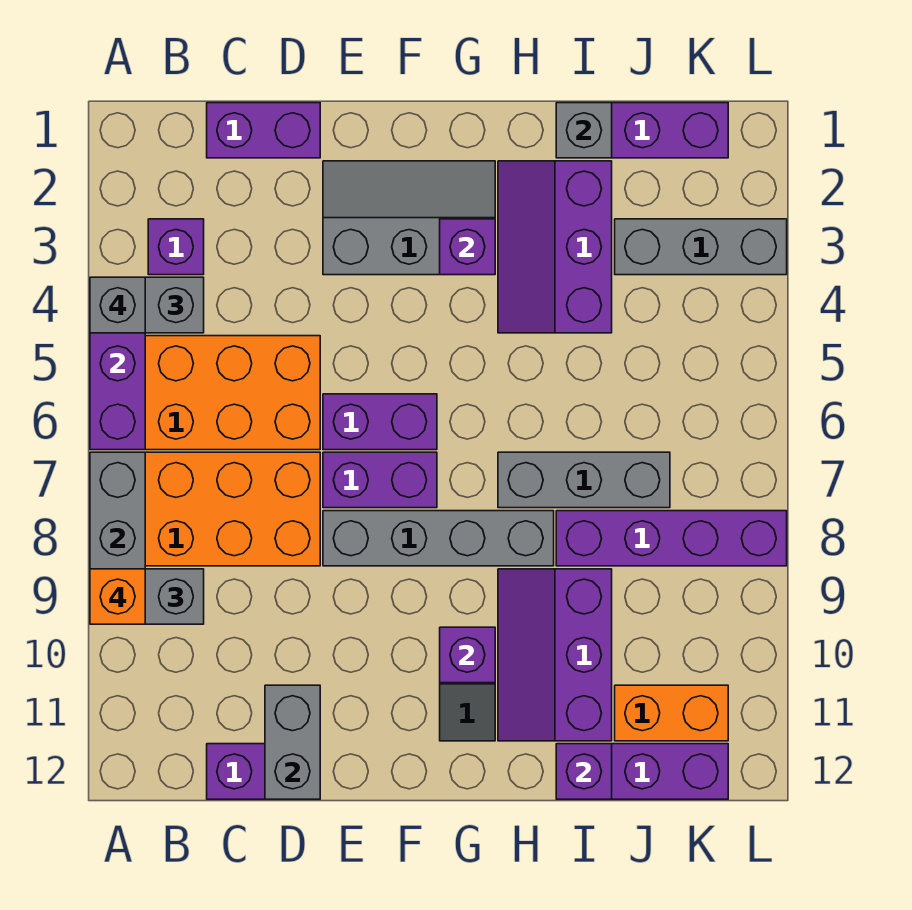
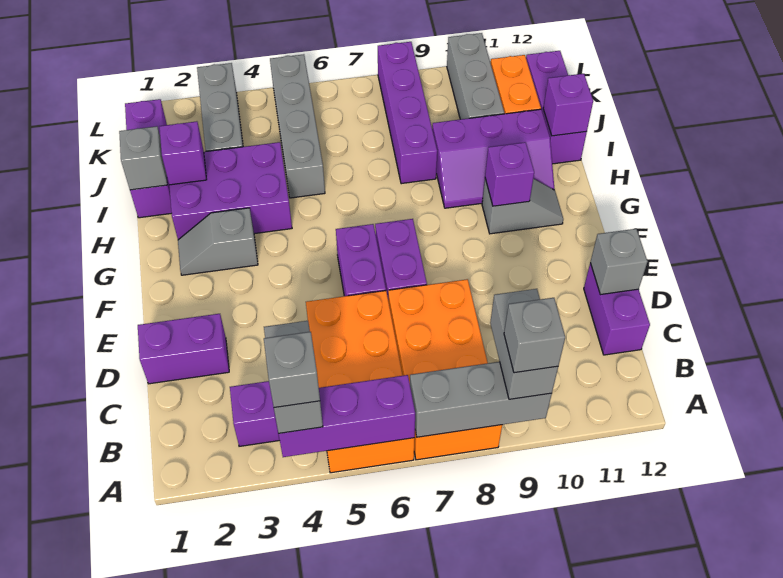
orange 1x1 brick [90,569,145,624] -> grey 1x1 brick [504,298,565,373]
purple 1x2 brick [207,103,320,158] -> purple 1x2 brick turned to [138,314,229,384]
grey 1x2 brick [265,685,320,799] -> grey 1x1 brick [590,229,648,295]
grey 2x3 slope [323,161,495,275] -> grey 1x2 slope [178,208,258,275]
grey 1x4 brick [323,511,554,566] -> grey 1x4 brick moved to [270,54,325,198]
purple 1x1 brick [440,219,495,275] -> purple 1x1 brick moved to [160,121,207,185]
purple 2x3 slope [498,161,612,333] -> purple 2x3 brick [169,142,292,240]
grey 1x3 brick [498,452,670,508] -> grey 1x3 brick moved to [447,33,504,119]

